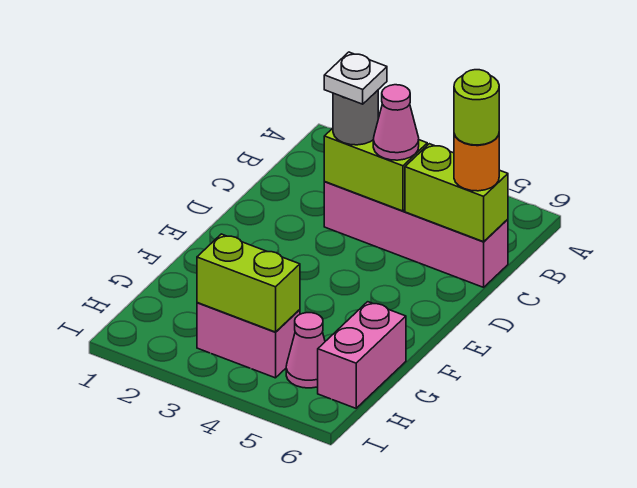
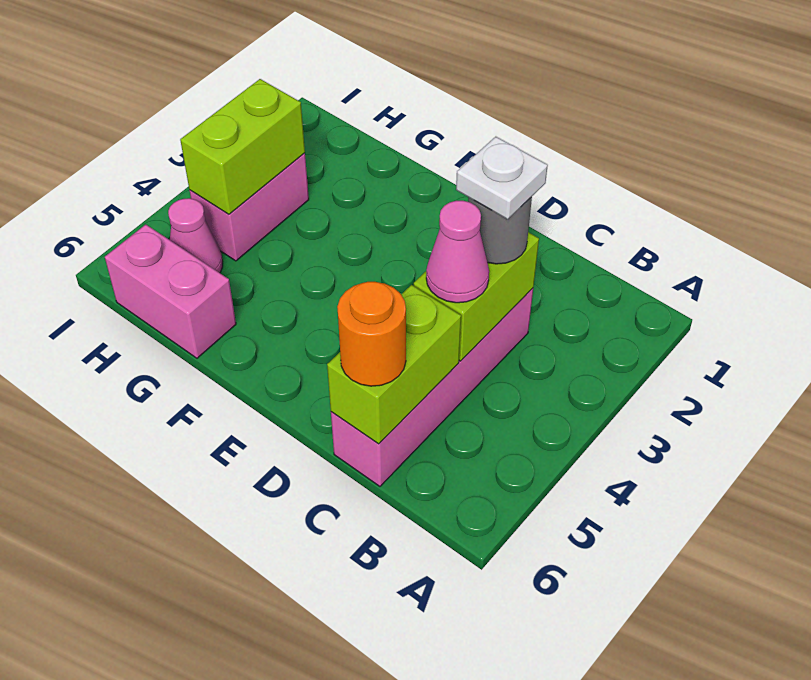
lime 1x1 round brick [454,70,499,145] -> none

